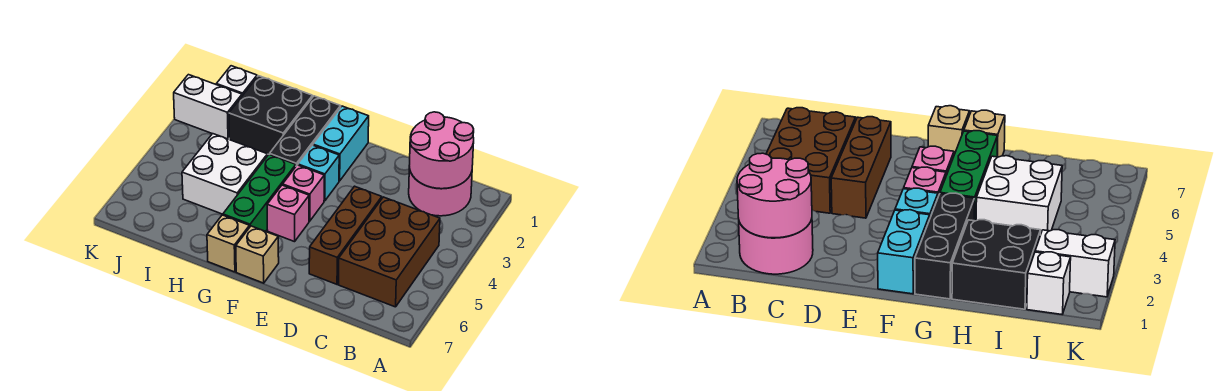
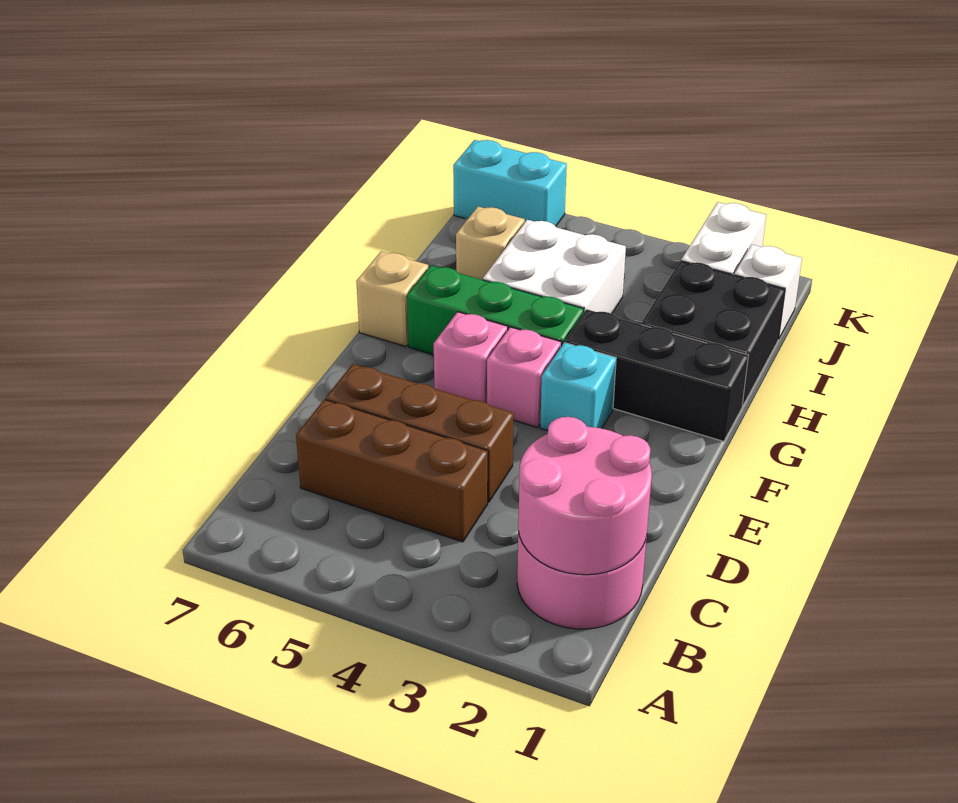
brown 2x3 brick [338,197,440,307] -> brown 1x3 brick [296,399,488,542]
cyan 1x2 brick [313,106,369,181] -> cyan 1x2 brick moved to [453,140,567,226]
tan 1x1 brick [236,226,279,283] -> tan 1x1 brick moved to [456,207,525,280]

